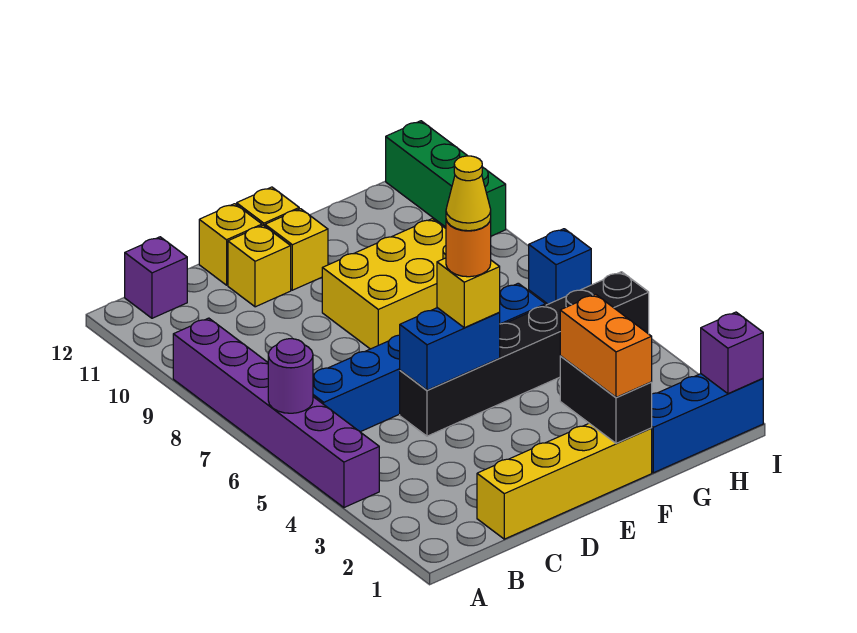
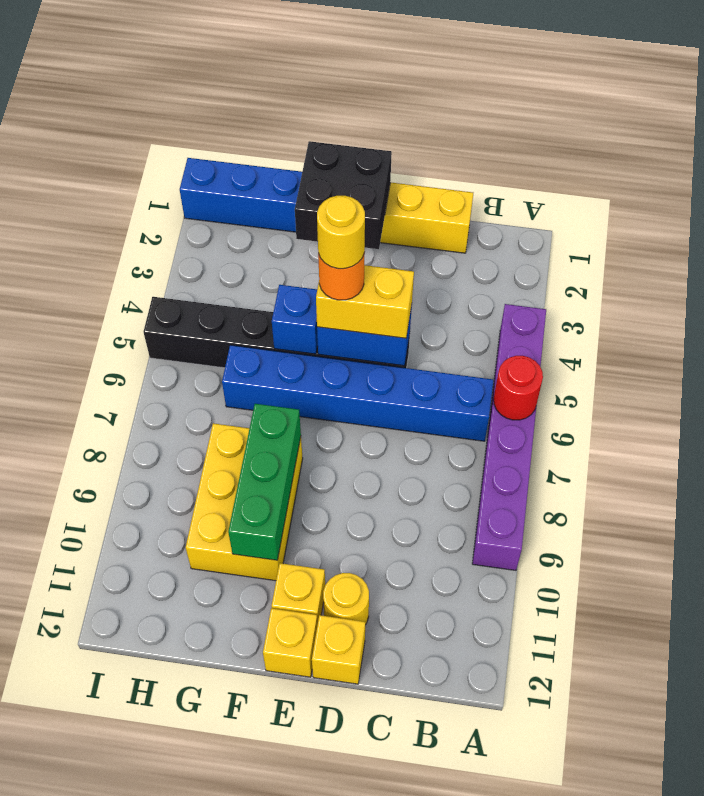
purple 1x1 round brick [268,339,313,413] -> red 1x1 round brick [494,356,543,420]
purple 1x1 brick [125,237,187,318] -> none
yellow 1x1 brick [228,225,291,307] -> yellow 1x1 round brick [323,573,369,625]
yellow 1x1 brick [437,258,500,328] -> yellow 1x2 brick [316,265,414,338]
yellow 1x1 cone [446,156,491,231] -> yellow 1x1 round brick [317,196,365,269]
yellow 2x3 brick [322,219,446,349] -> yellow 2x3 brick turned to [186,423,303,581]
black 1x2 brick [560,356,652,443] -> black 2x2 brick [295,141,392,249]
orange 1x2 brick [560,294,652,397] -> none
purple 1x1 brick [701,312,763,394] -> none
blue 1x1 brick [529,229,591,304] -> blue 1x1 brick moved to [272,285,318,354]
green 1x3 brick [386,121,506,236] -> green 1x3 brick moved to [228,404,301,560]

